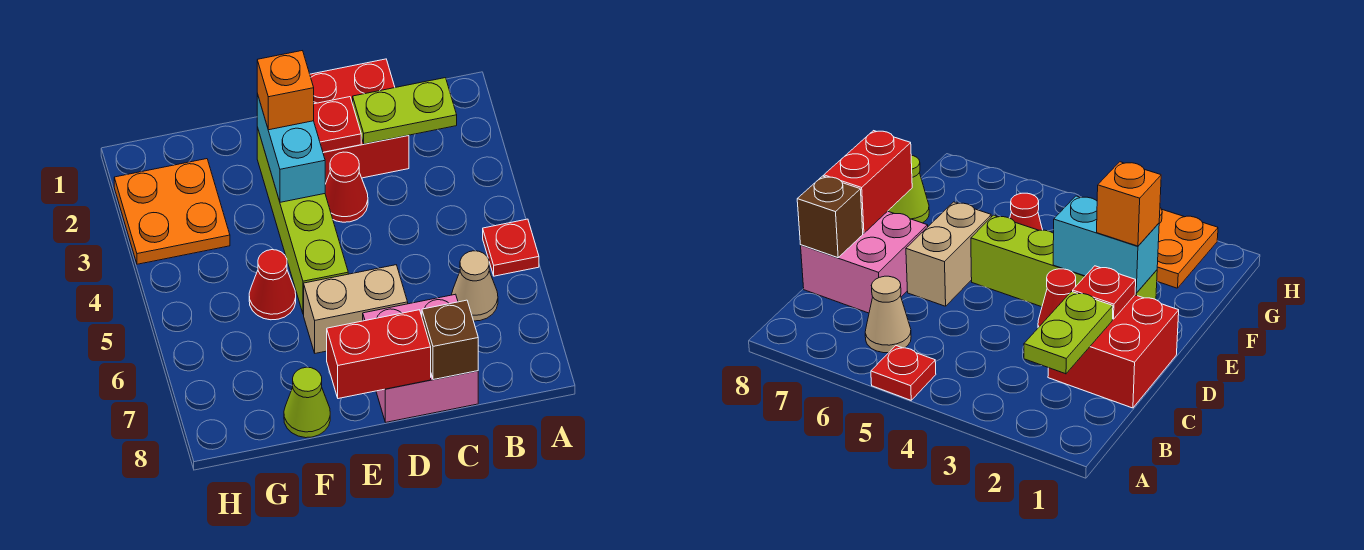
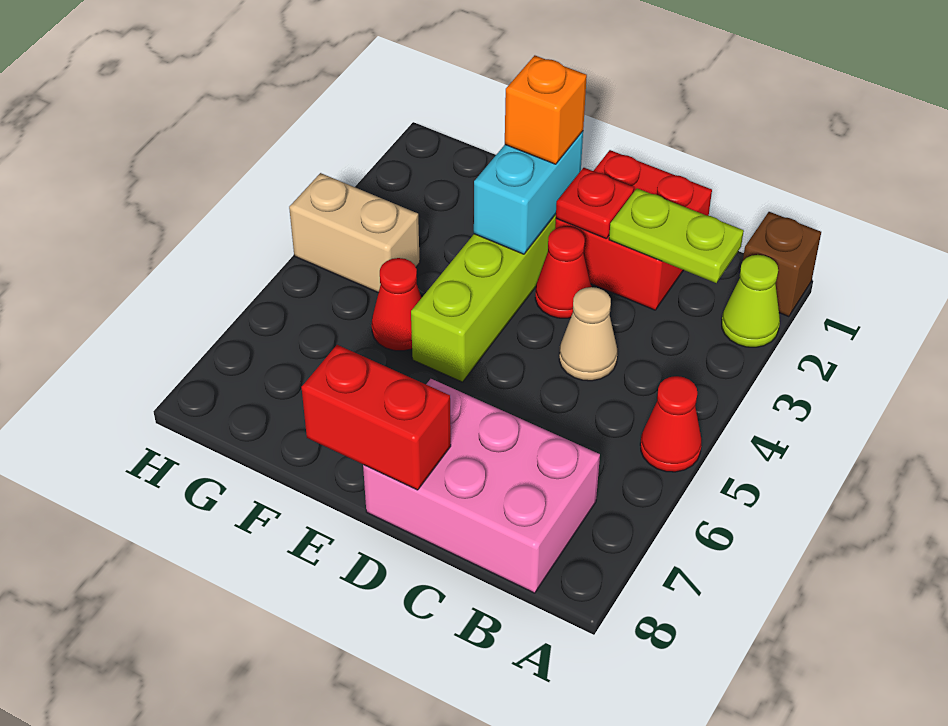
red 1x1 plate [483,219,539,276] -> red 1x1 cone [640,376,701,472]
tan 1x1 cone [452,251,498,321] -> tan 1x1 cone moved to [559,287,617,381]
pink 2x2 brick [363,294,478,422] -> pink 2x3 brick [363,379,600,593]
brown 1x1 brick [422,300,478,380] -> brown 1x1 brick moved to [743,212,821,317]
tan 1x2 brick [304,265,408,353] -> tan 1x2 brick moved to [289,173,420,293]
lime 1x1 cone [284,367,330,438] -> lime 1x1 cone moved to [722,255,780,347]
orange 2x2 plate [114,159,230,264] -> none

